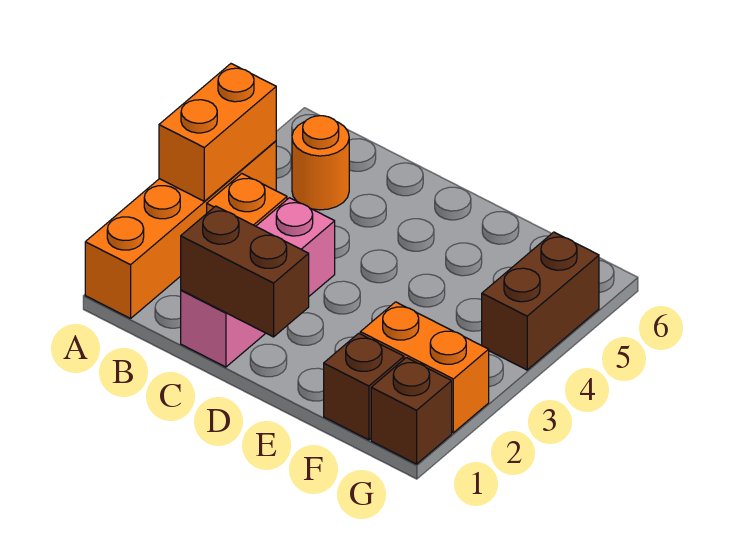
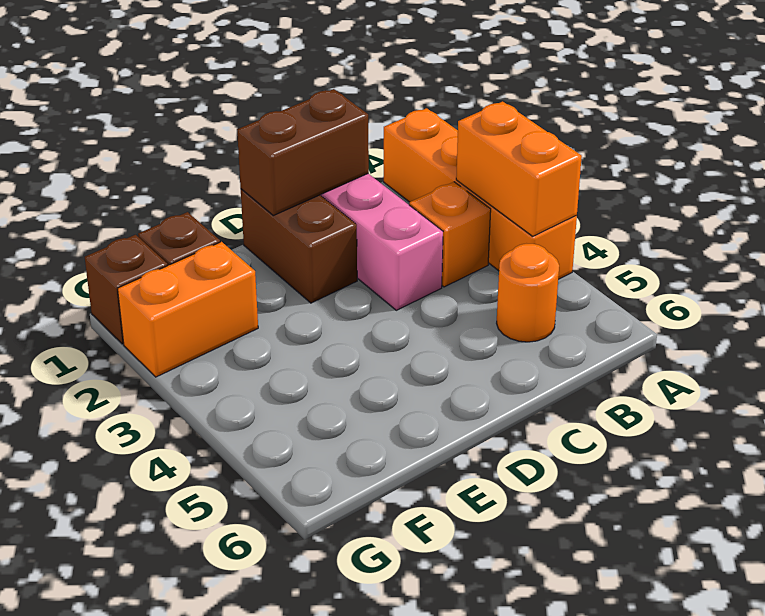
brown 1x2 brick [482,232,599,370] -> brown 1x2 brick moved to [241,189,357,303]

